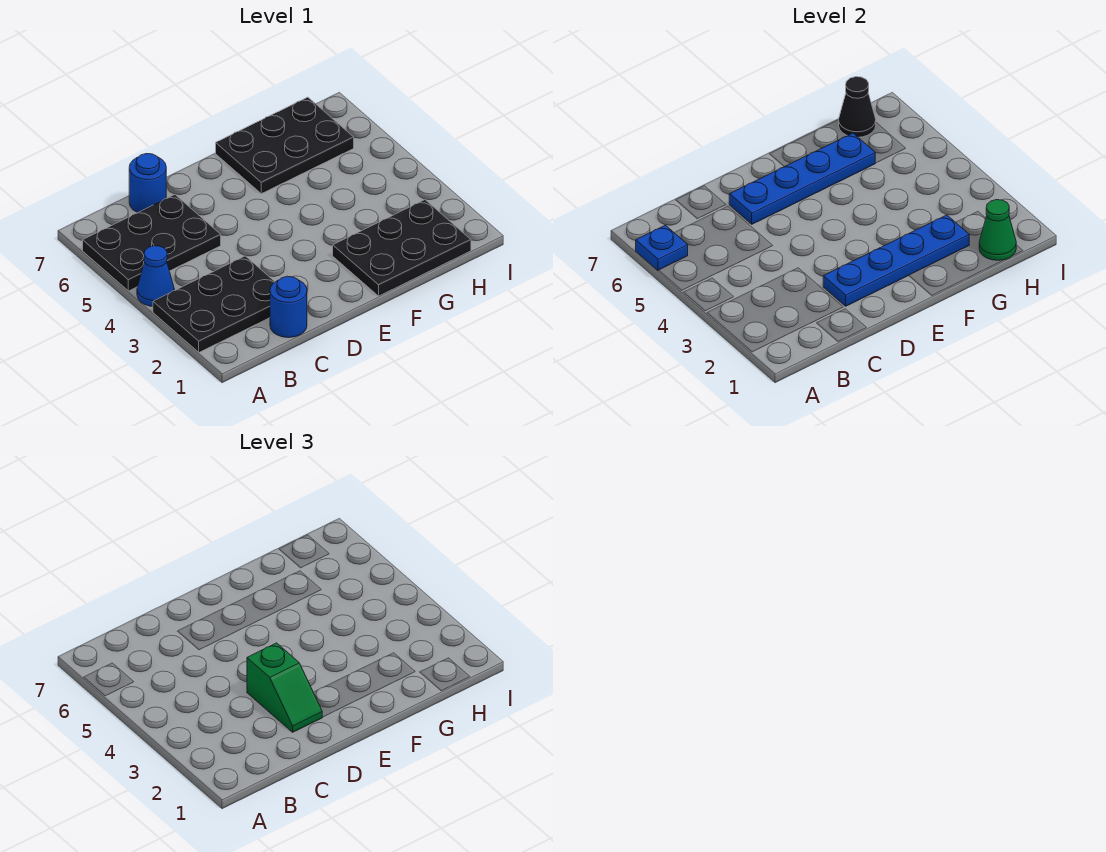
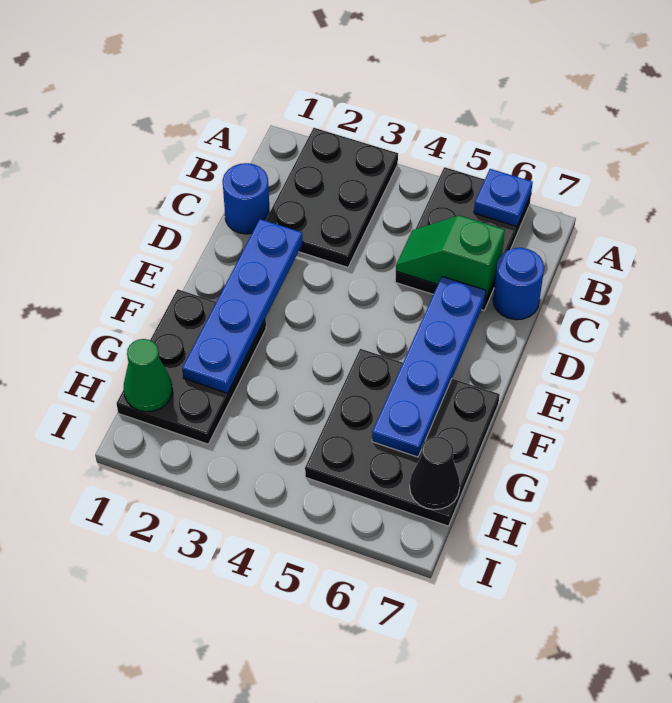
blue 1x1 cone [137,246,174,307] -> none
green 1x2 slope [247,643,322,732] -> green 1x2 slope moved to [396,215,505,299]
black 2x3 plate [216,97,354,194] -> black 3x3 plate [305,349,500,526]

